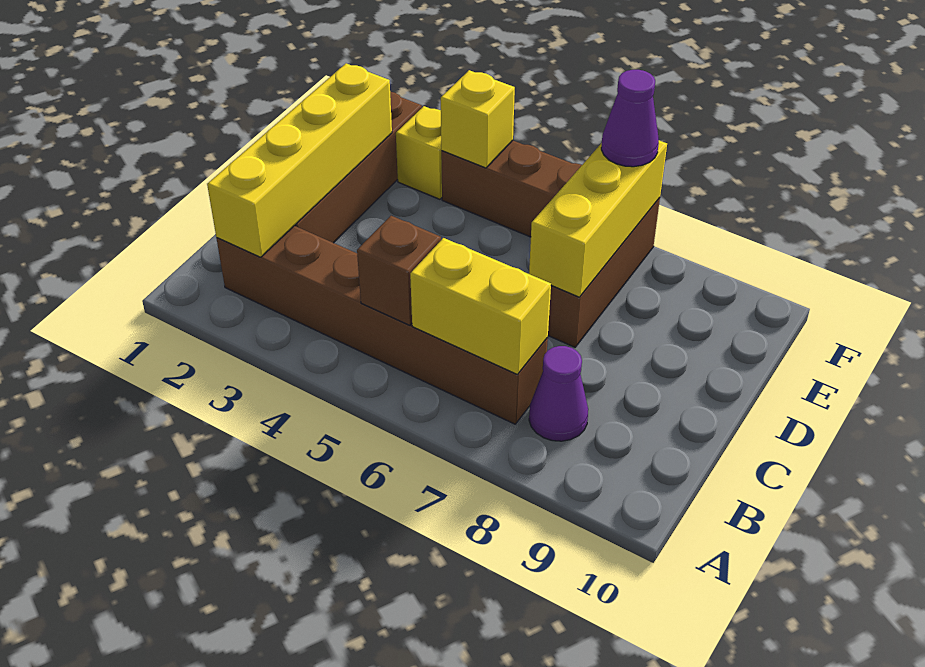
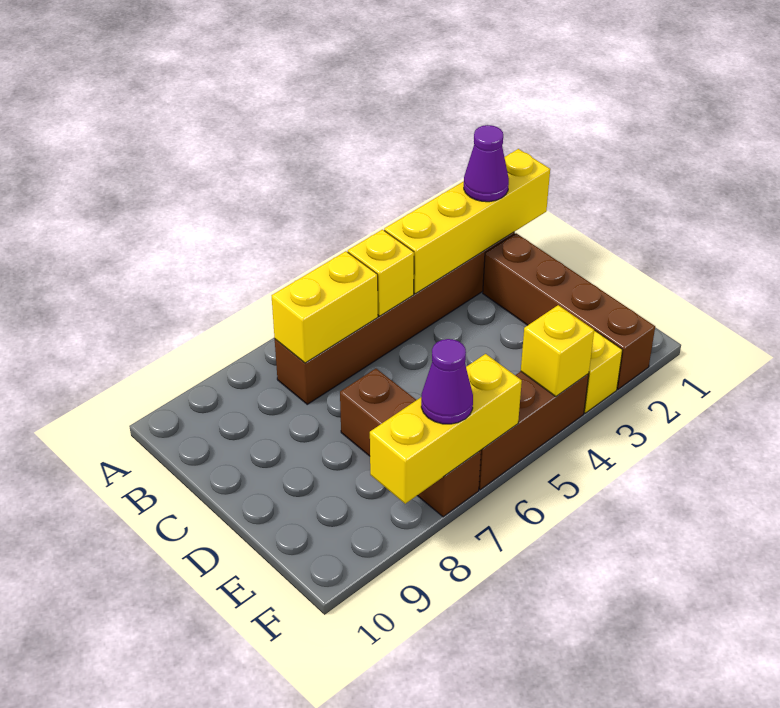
yellow 1x4 brick [207,63,392,257] -> yellow 1x4 brick turned to [384,149,550,294]
brown 1x1 brick [357,216,441,325] -> yellow 1x1 brick [348,230,414,316]
purple 1x1 cone [529,346,588,441] -> purple 1x1 cone moved to [464,125,509,202]
yellow 1x3 brick [529,141,667,297] -> yellow 1x3 brick turned to [370,354,522,504]

